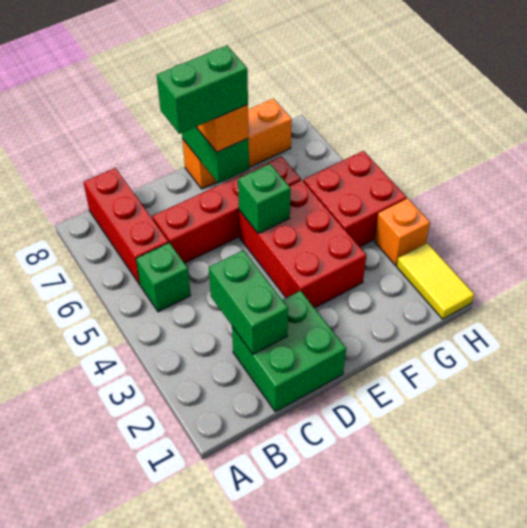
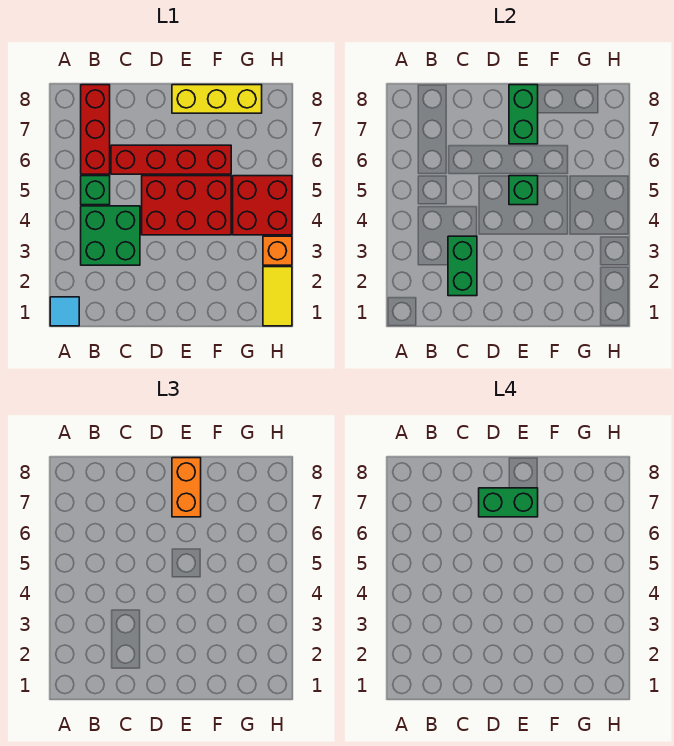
none -> cyan 1x1 tile [50,297,79,326]
green 2x2 brick [232,291,346,412] -> green 2x2 brick moved to [81,206,140,265]
red 2x3 brick [239,180,366,308] -> red 2x3 brick turned to [142,176,231,235]
orange 1x3 brick [182,99,292,189] -> yellow 1x3 brick [172,85,262,113]

